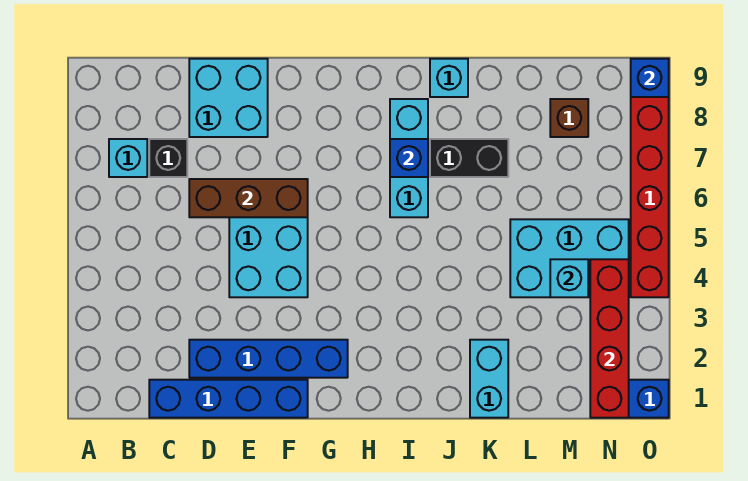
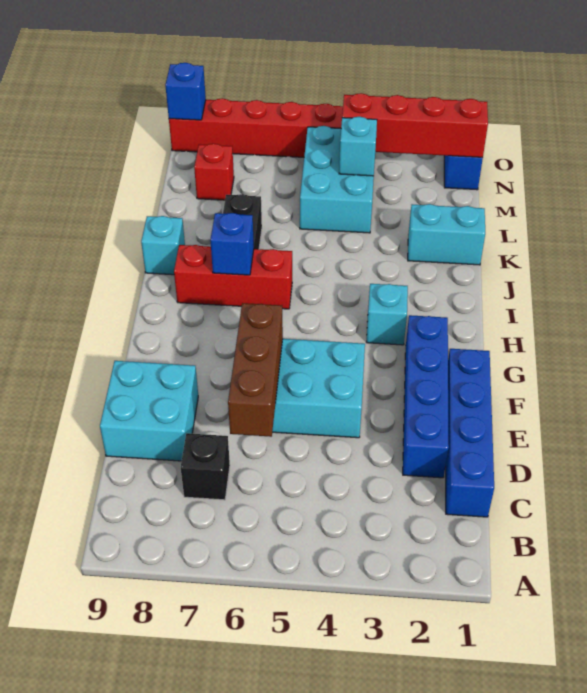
cyan 1x1 brick [109,139,147,177] -> cyan 1x1 brick moved to [366,284,408,345]
cyan 1x3 brick [390,99,428,217] -> red 1x3 brick [174,245,292,309]
brown 1x1 brick [550,99,588,137] -> red 1x1 brick [194,144,234,200]

